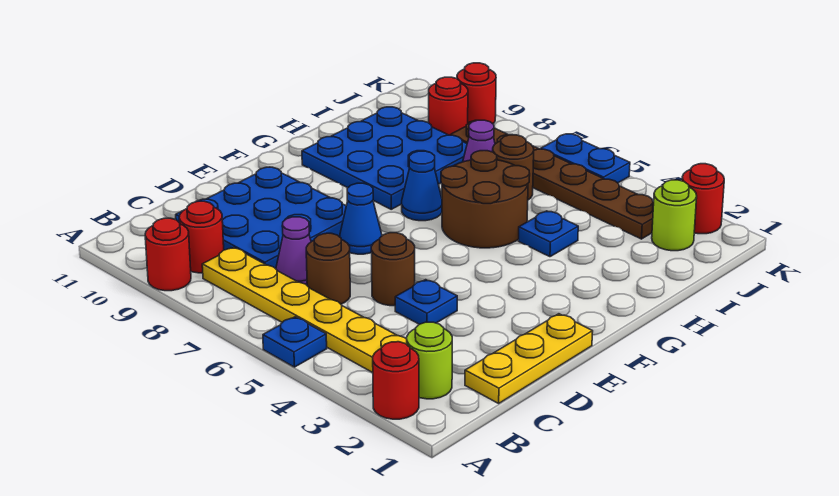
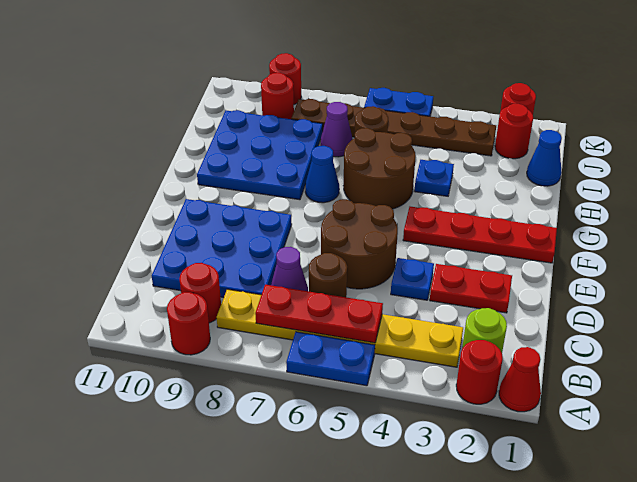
none -> red 1x1 cone [499,347,541,412]
blue 1x1 plate [263,317,327,367] -> blue 1x2 plate [286,332,375,386]
none -> red 1x3 plate [255,285,383,343]
yellow 1x3 plate [465,314,593,403] -> none
none -> red 1x2 plate [430,264,512,313]
brown 1x1 round brick [371,233,415,306] -> brown 2x2 round brick [321,199,398,289]
blue 1x1 cone [340,183,382,254] -> blue 1x1 cone moved to [527,130,562,186]
none -> red 1x4 plate [403,207,557,263]
lime 1x1 round brick [652,180,697,251] -> red 1x1 round brick [495,104,533,159]

